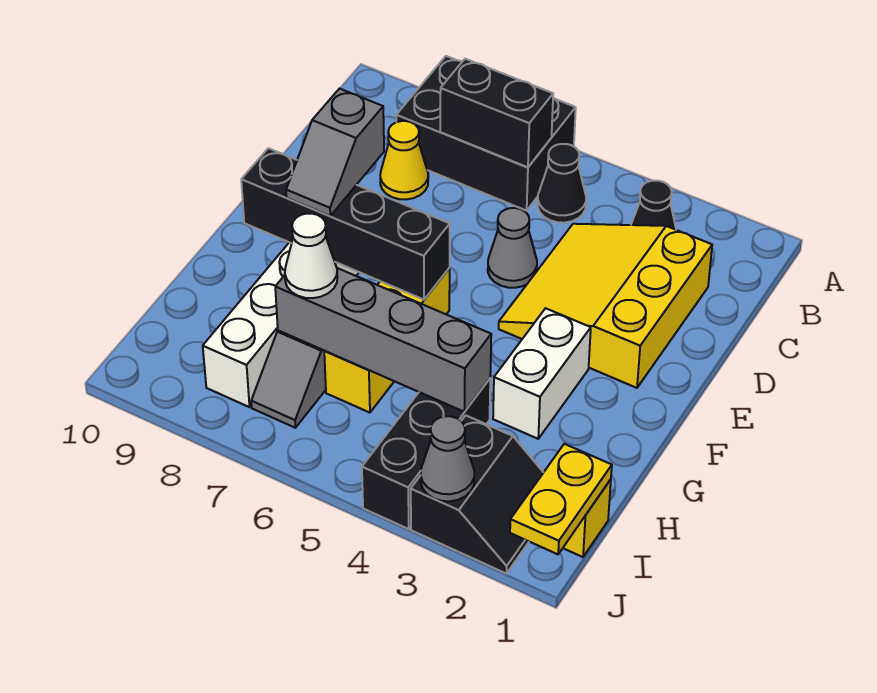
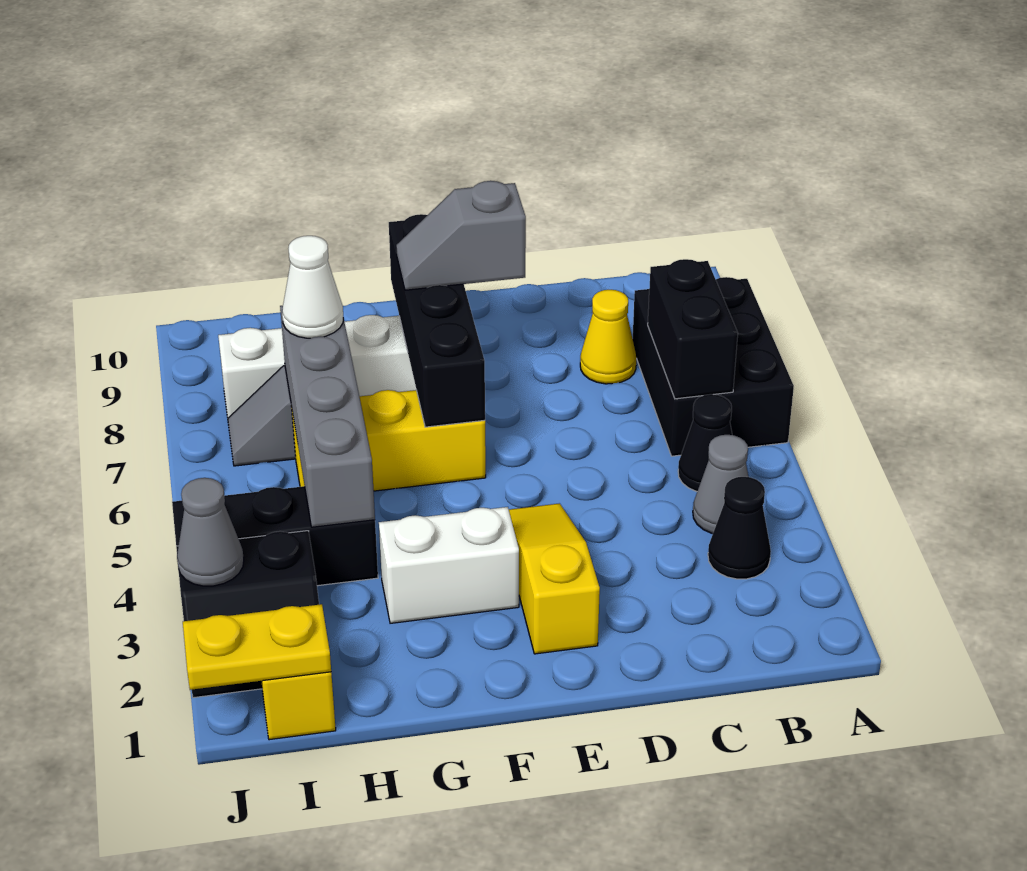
yellow 3x3 slope [499,224,712,388] -> yellow 1x3 slope [509,503,600,654]
grey 1x1 cone [488,208,537,288] -> grey 1x1 cone moved to [693,435,749,534]

